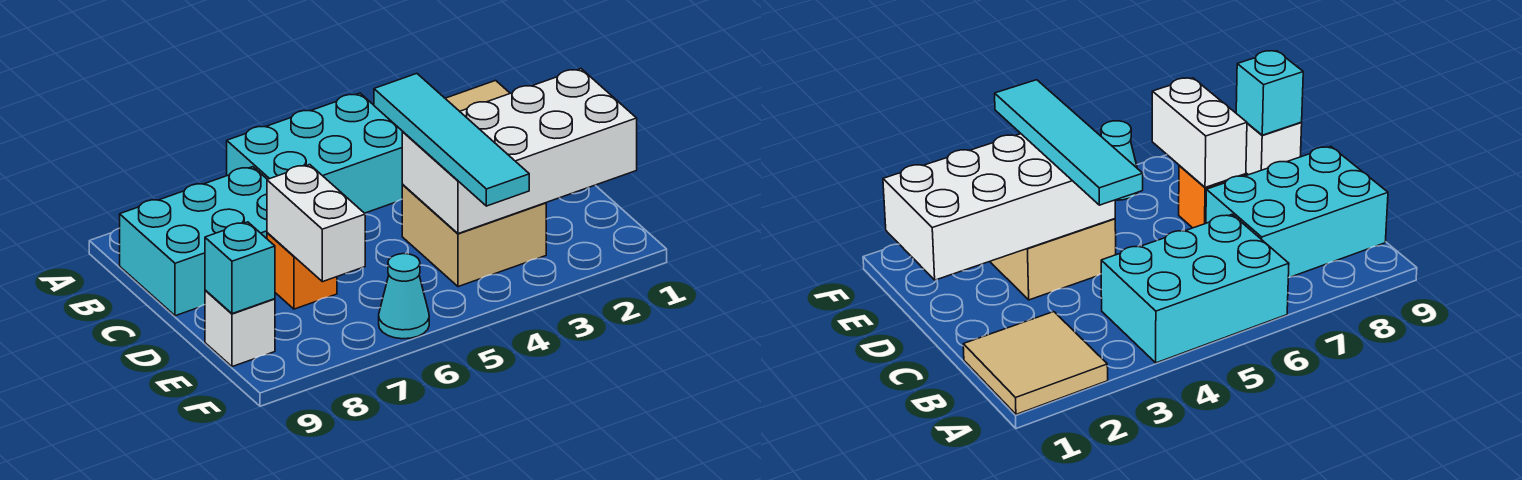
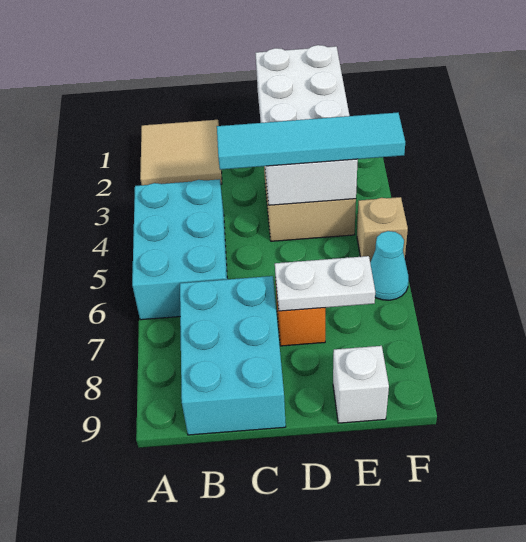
white 1x2 brick [267,165,365,282] -> white 1x2 plate [275,256,375,311]
cyan 1x1 brick [205,222,275,314] -> none
none -> tan 1x1 brick [357,197,408,262]

